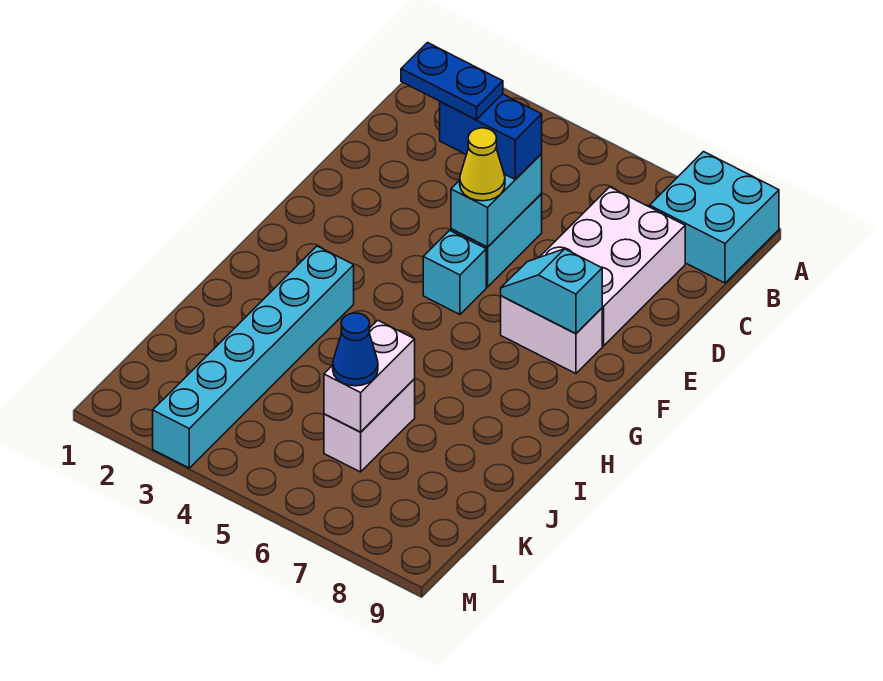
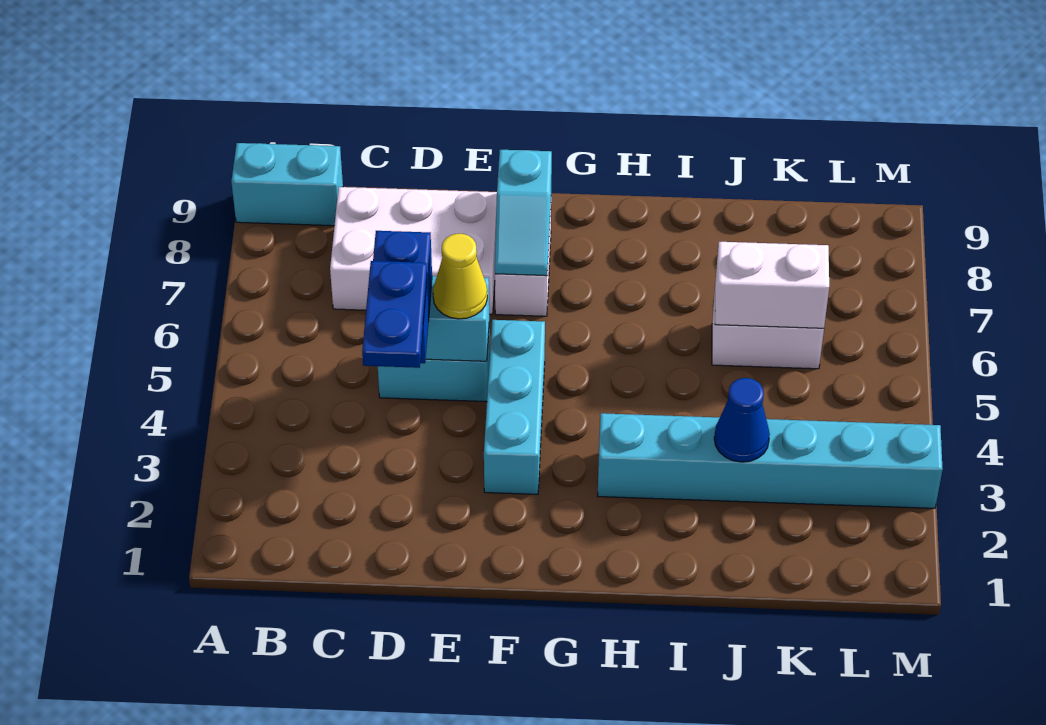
cyan 2x2 brick [650,152,779,283] -> cyan 1x2 brick [231,143,343,226]
cyan 1x1 brick [423,230,486,314] -> cyan 1x3 brick [484,320,545,494]
blue 1x1 cone [333,313,378,386] -> blue 1x1 cone moved to [714,378,770,462]

